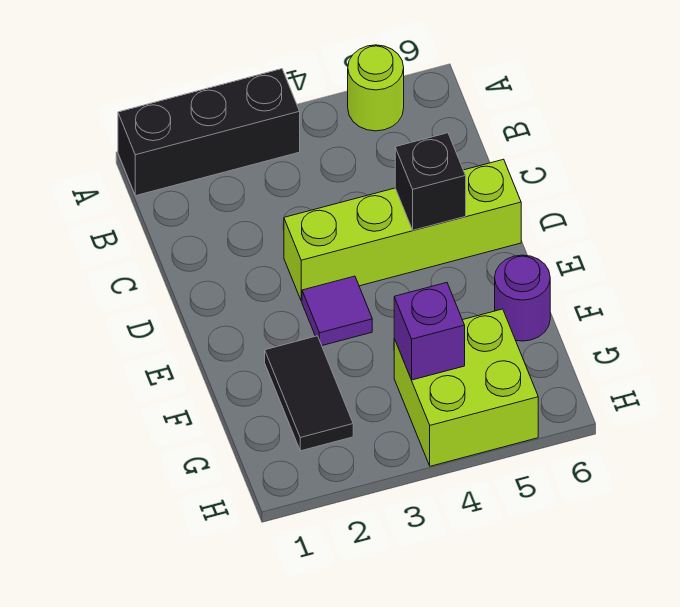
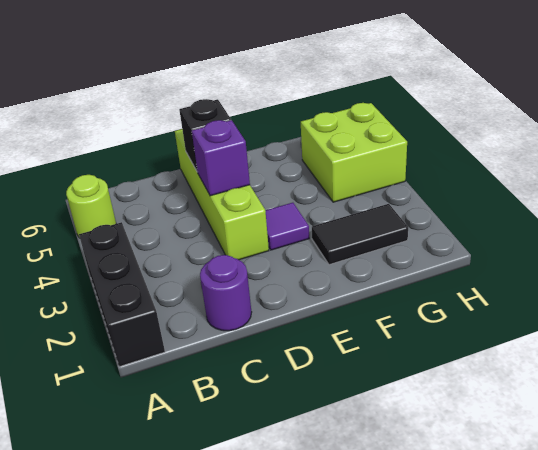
purple 1x1 round brick [495,255,550,341] -> purple 1x1 round brick moved to [200,255,252,331]
purple 1x1 brick [394,283,465,380] -> purple 1x1 brick moved to [192,120,250,196]

